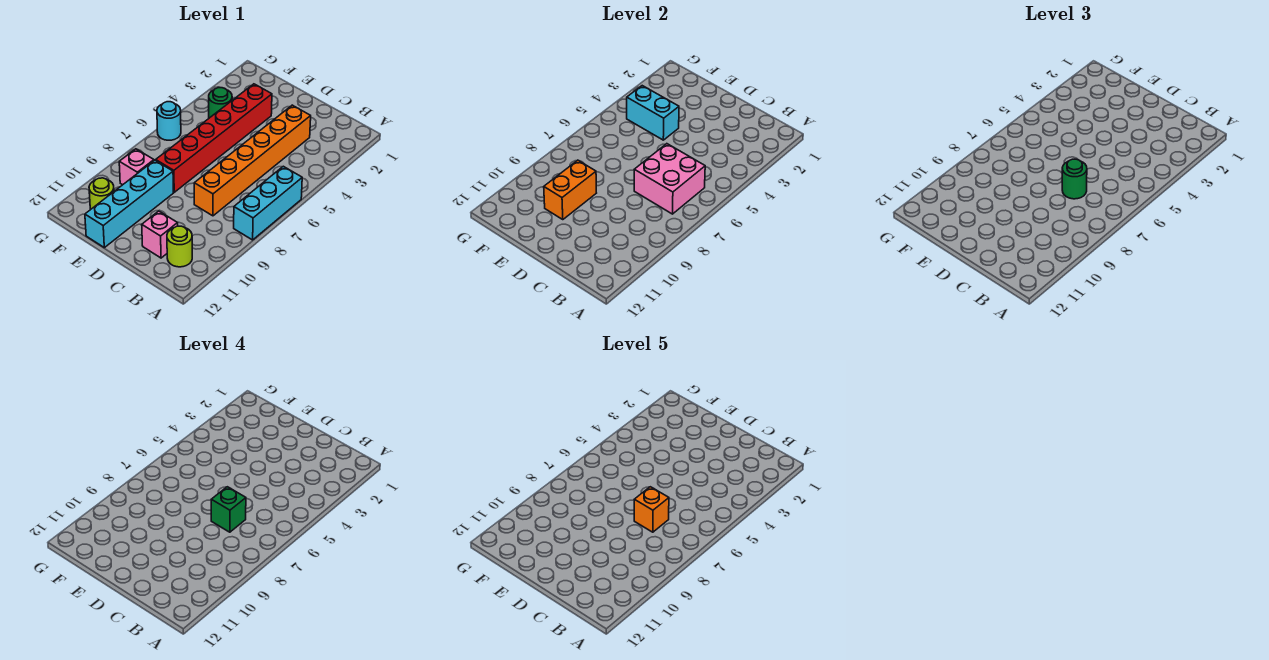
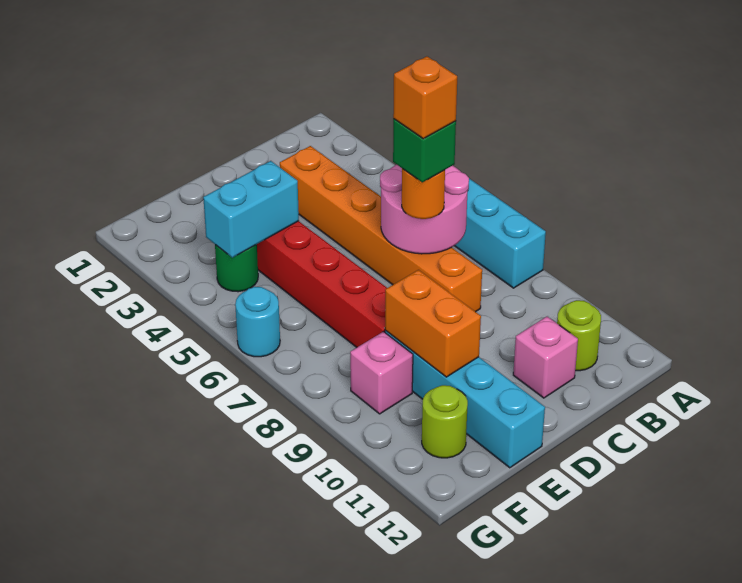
pink 2x2 brick [634,144,705,214] -> pink 2x2 round brick [380,165,469,254]
green 1x1 round brick [1062,159,1087,199] -> orange 1x1 round brick [402,169,445,219]

